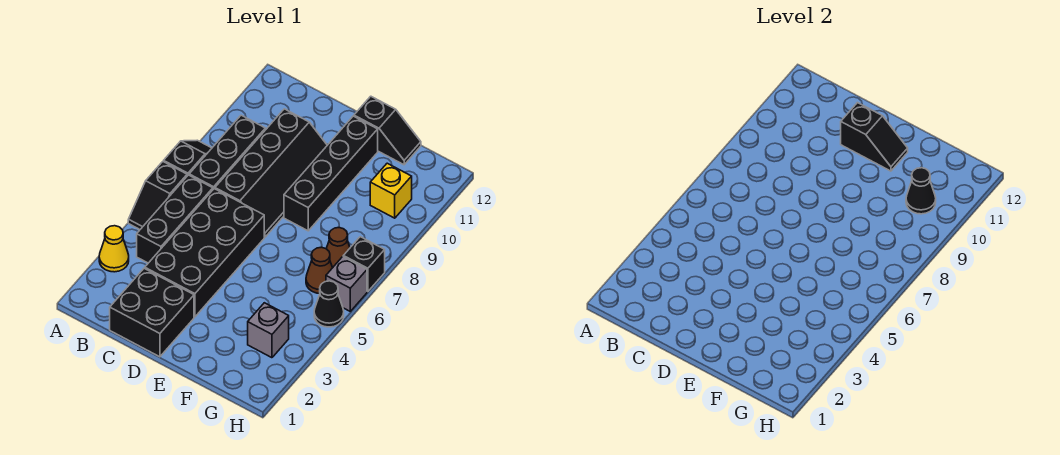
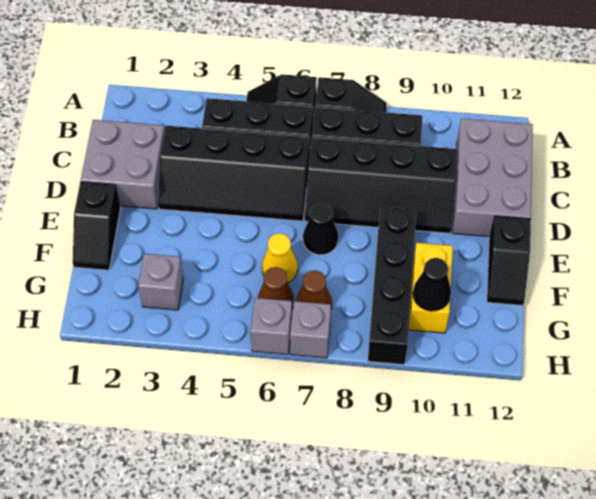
yellow 1x1 cone [99,226,129,272] -> yellow 1x1 cone moved to [262,233,298,283]
none -> grey 2x3 brick [452,118,533,237]
black 2x2 brick [110,268,194,357] -> grey 2x2 brick [81,120,164,209]
black 2x4 brick [145,189,264,317] -> black 2x4 slope [158,126,310,221]
black 1x2 slope [841,103,908,171] -> black 1x2 slope moved to [73,182,120,270]
black 1x4 brick [284,116,378,231] -> black 1x4 brick turned to [368,207,416,365]
yellow 1x1 brick [370,163,412,218] -> yellow 1x2 brick [409,243,453,333]
black 1x1 cone [314,281,344,327] -> black 1x1 cone moved to [303,203,338,255]
black 1x1 brick [343,237,385,292] -> grey 1x1 brick [290,301,331,358]

